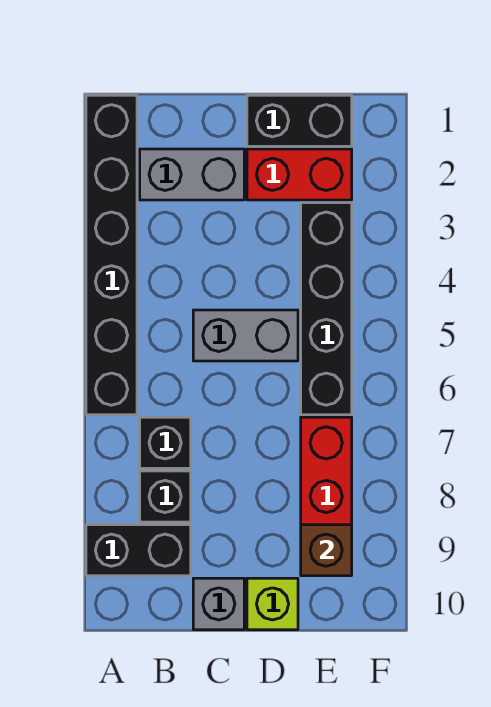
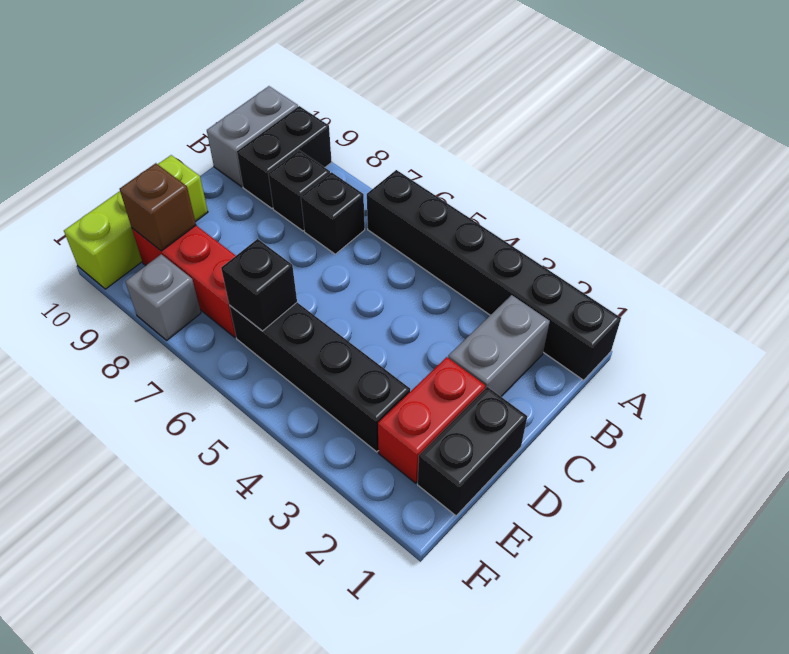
grey 1x2 brick [193,310,298,361] -> grey 1x2 brick moved to [207,86,298,187]
grey 1x1 brick [193,578,244,630] -> grey 1x1 brick moved to [125,254,201,340]
lime 1x1 brick [247,578,298,630] -> lime 1x3 brick [64,155,208,289]
none -> black 1x1 brick [221,239,297,331]

